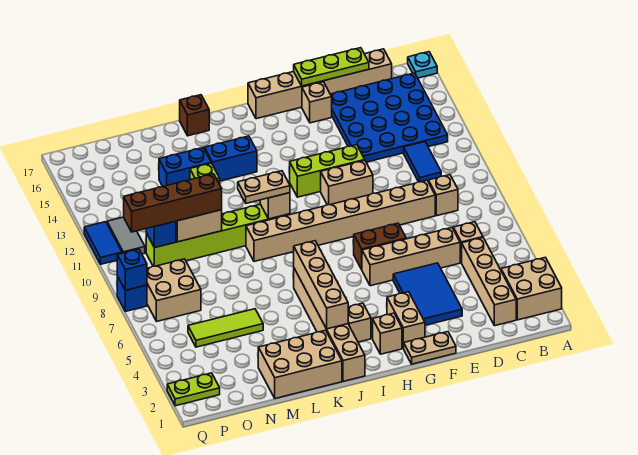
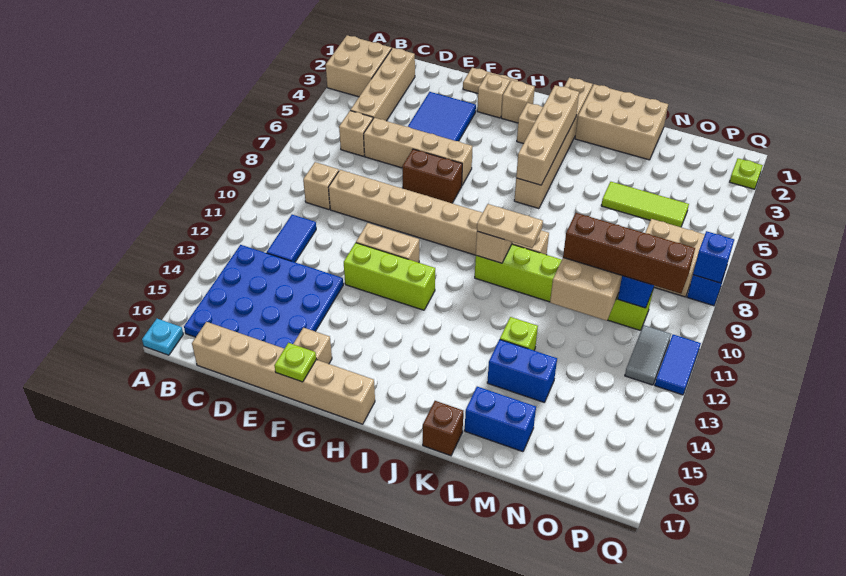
lime 1x3 plate [294,48,369,86] -> lime 1x1 plate [274,343,316,382]
tan 1x2 brick [387,292,425,348] -> tan 1x1 brick [477,73,510,118]
blue 1x2 brick [204,136,257,181] -> blue 1x2 brick moved to [465,387,536,452]
lime 1x2 plate [167,373,220,406] -> lime 1x1 plate [730,158,763,189]

